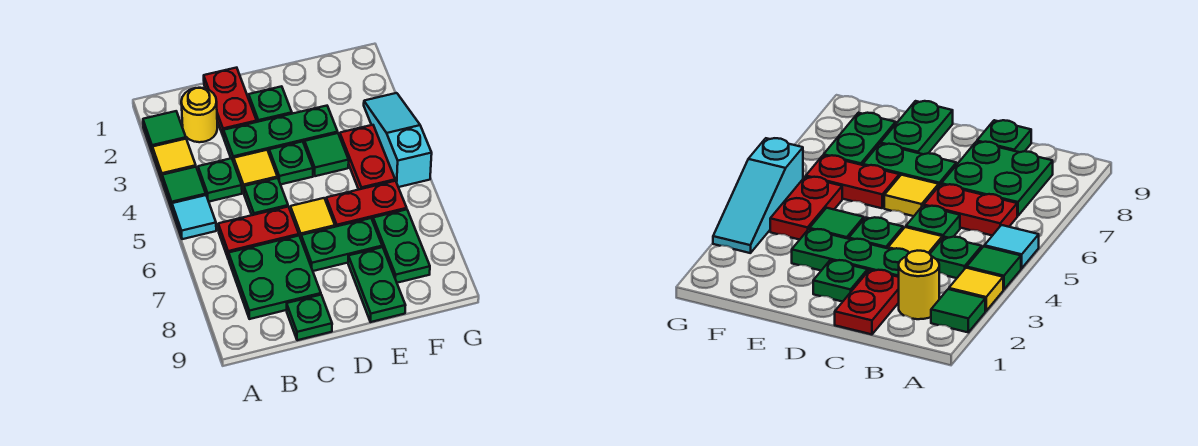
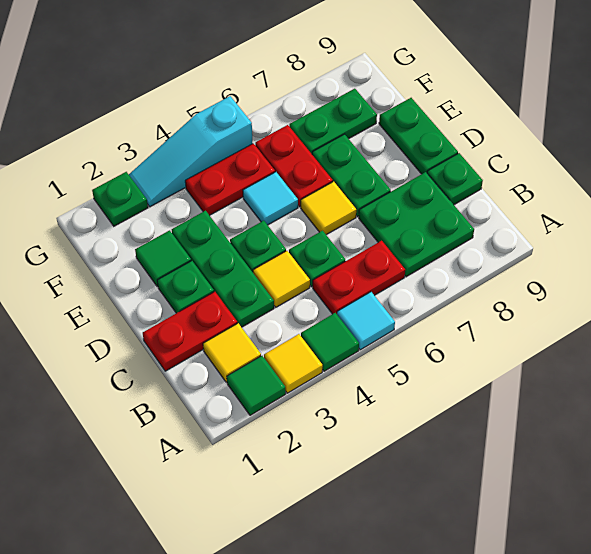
yellow 1x1 round brick [181,88,217,142] -> yellow 1x1 tile [203,323,261,382]
green 1x1 plate [198,158,242,202] -> green 1x1 plate moved to [92,172,148,226]
red 1x2 plate [218,207,299,259] -> red 1x2 plate turned to [313,241,405,314]
green 1x1 tile [305,133,349,176] -> green 1x1 tile moved to [135,230,191,287]
none -> cyan 1x1 tile [243,172,298,225]
green 1x2 plate [348,247,406,322] -> green 1x2 plate turned to [379,98,458,174]

